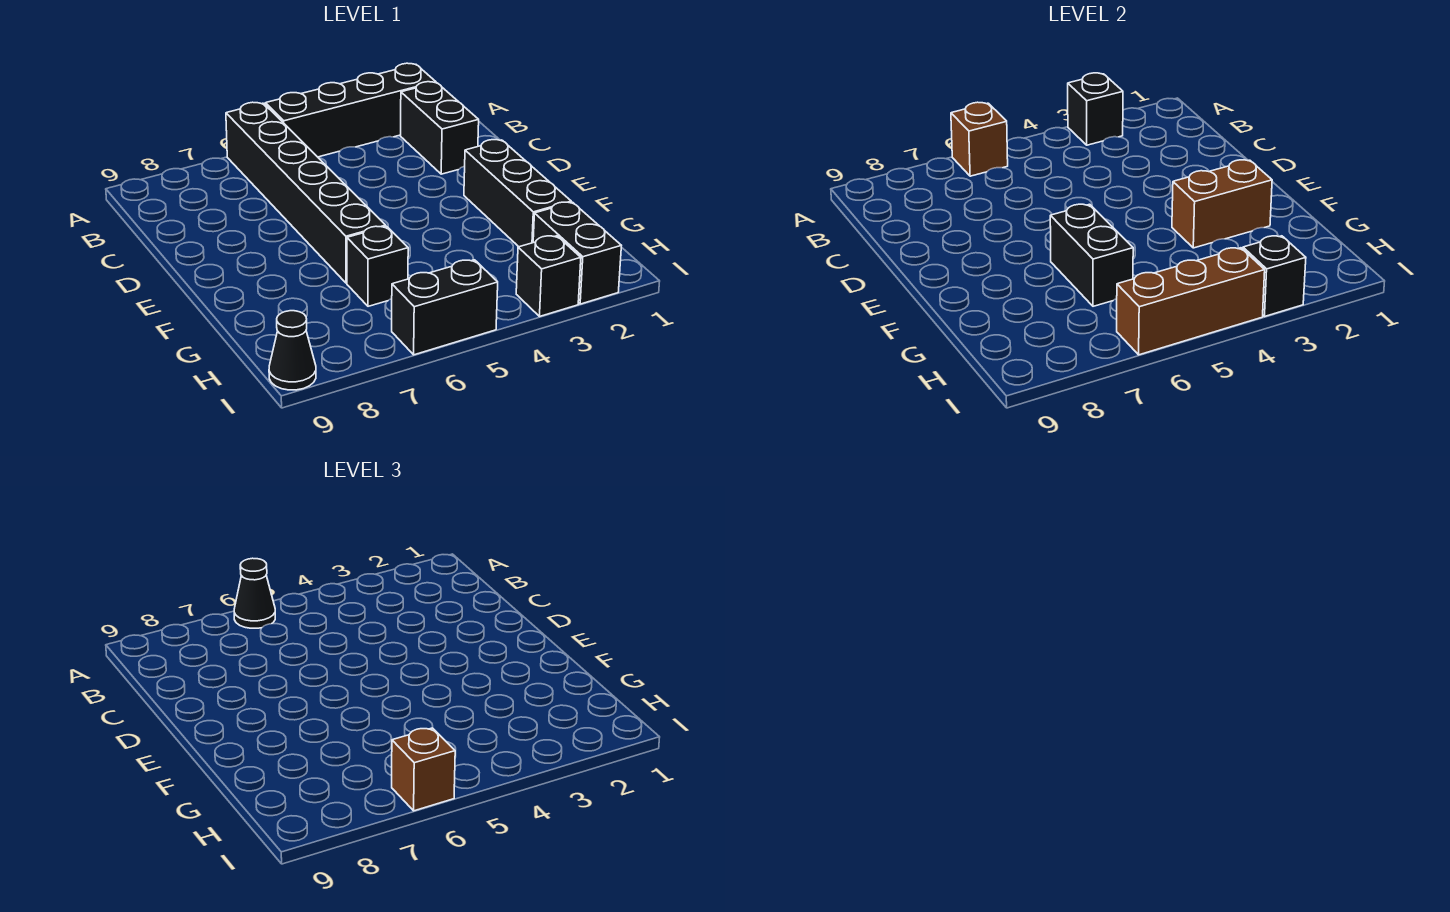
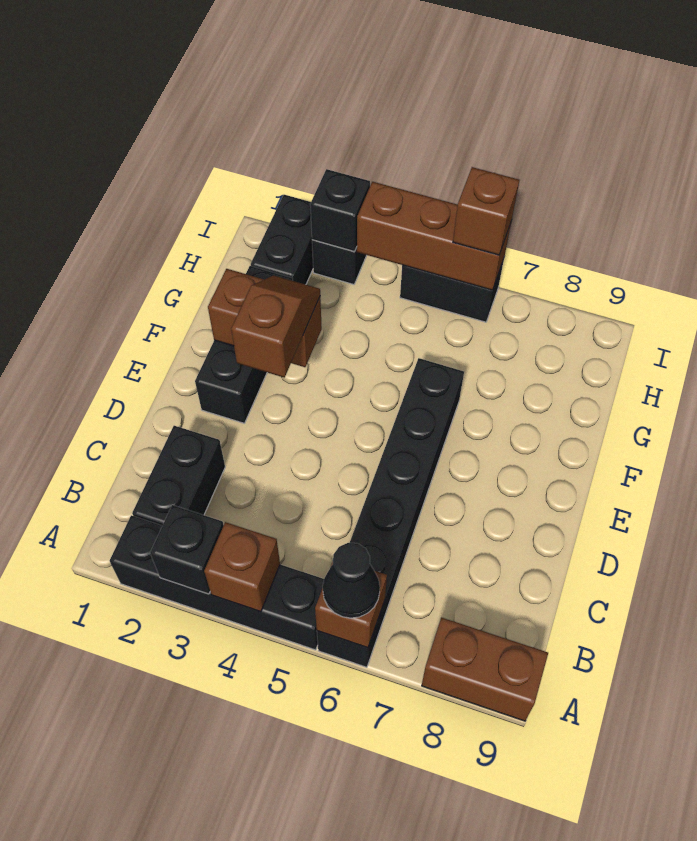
none -> brown 1x1 brick [204,522,280,612]
none -> brown 1x2 brick [422,618,548,721]
none -> brown 1x2 slope [231,275,320,378]
black 1x2 brick [1050,204,1133,306] -> none
black 1x1 brick [347,226,408,306] -> none
black 1x1 cone [269,311,316,390] -> none

